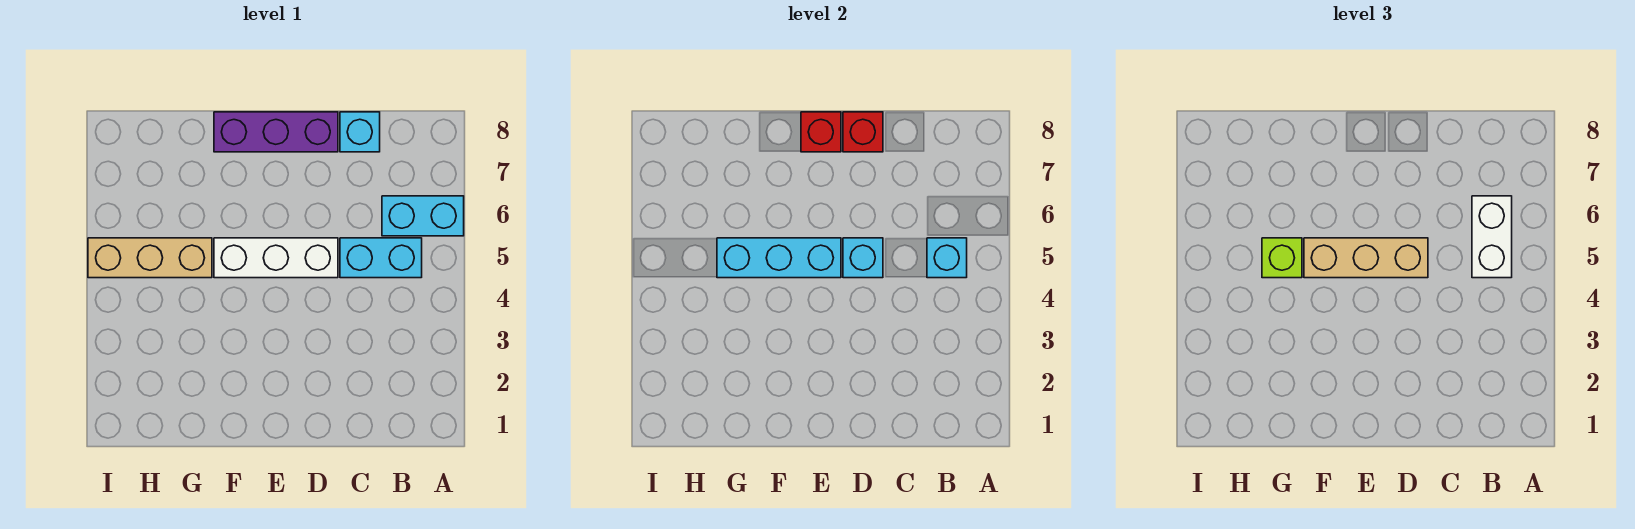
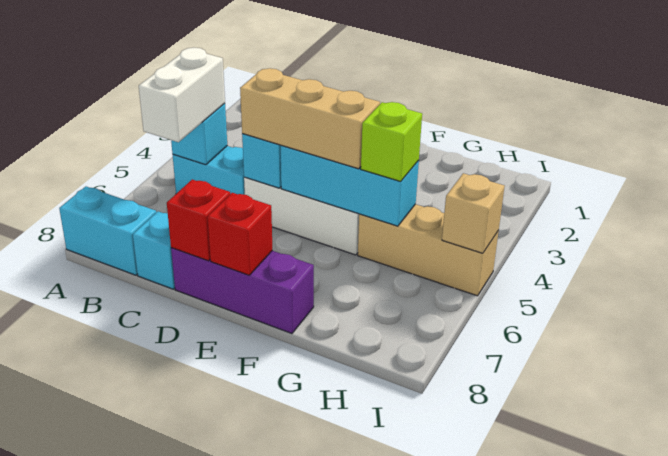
cyan 1x2 brick [382,196,464,236] -> cyan 1x2 brick moved to [59,187,156,275]
none -> tan 1x1 brick [442,173,505,253]

